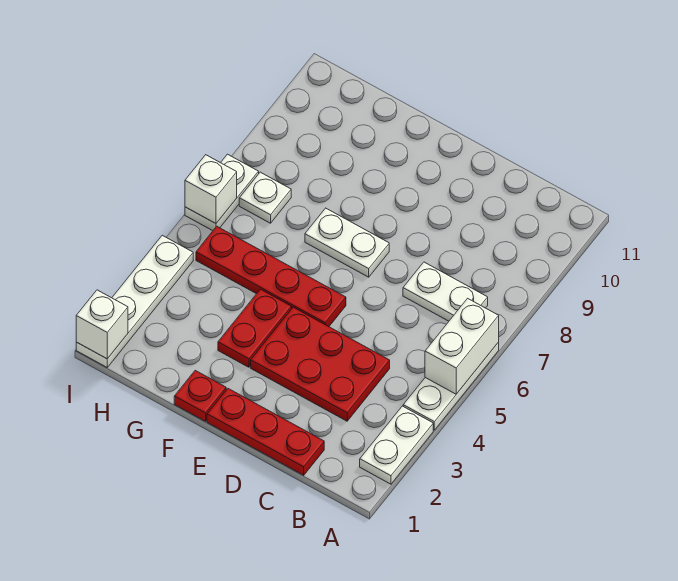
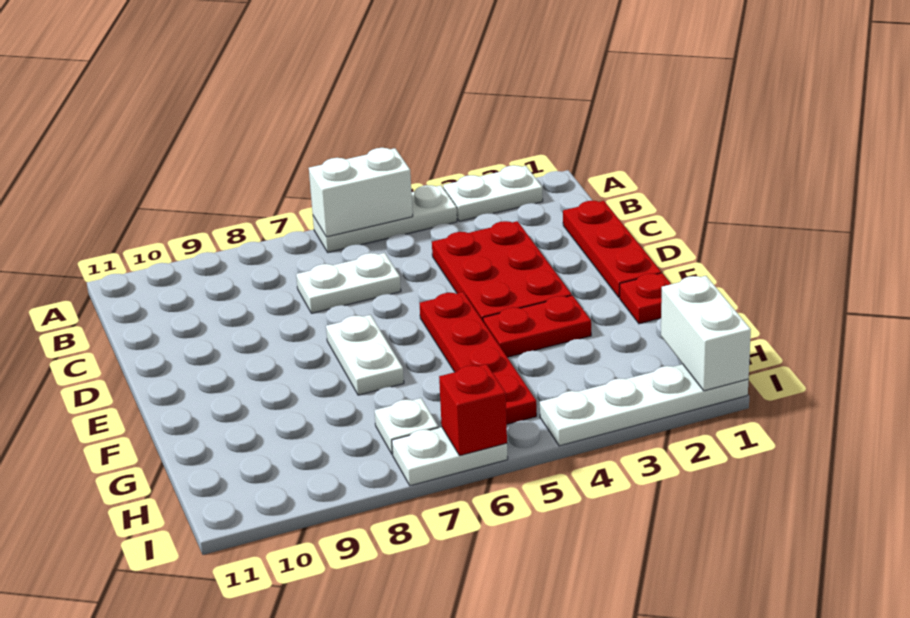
white 1x2 plate [403,262,488,321] -> white 1x2 plate turned to [296,253,401,313]
white 1x1 brick [76,290,128,359] -> white 1x2 brick [661,276,751,391]
white 1x1 brick [185,155,237,224] -> red 1x1 brick [439,364,507,456]

